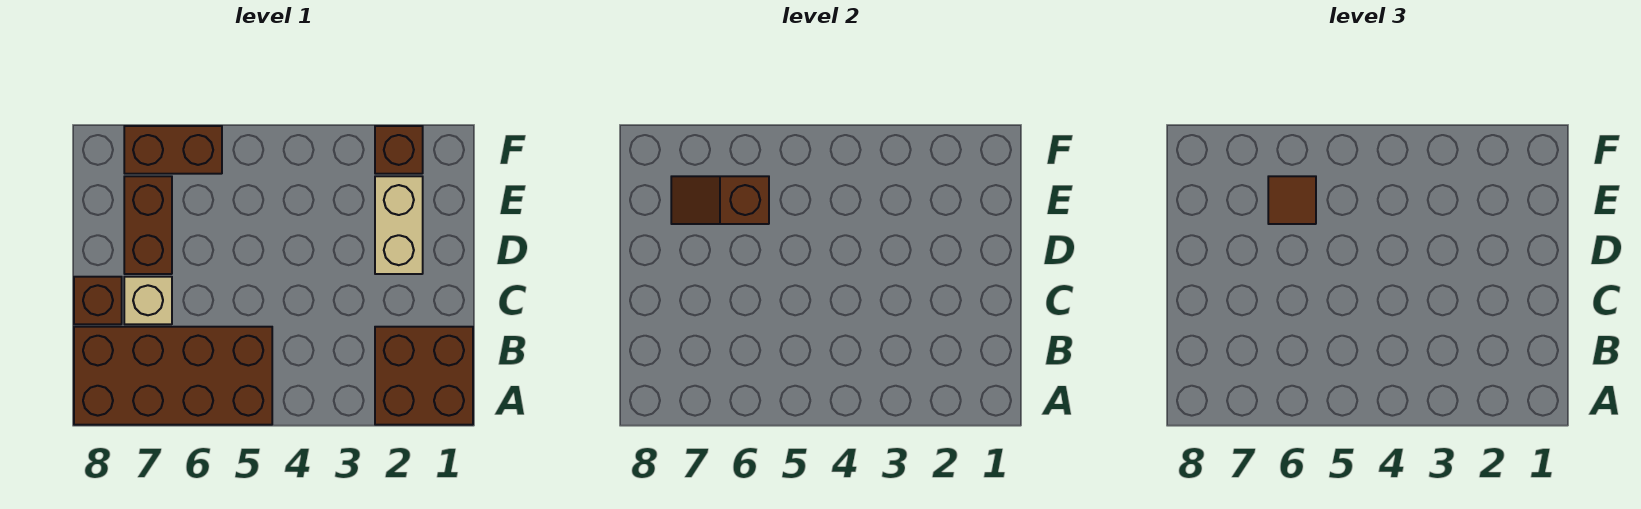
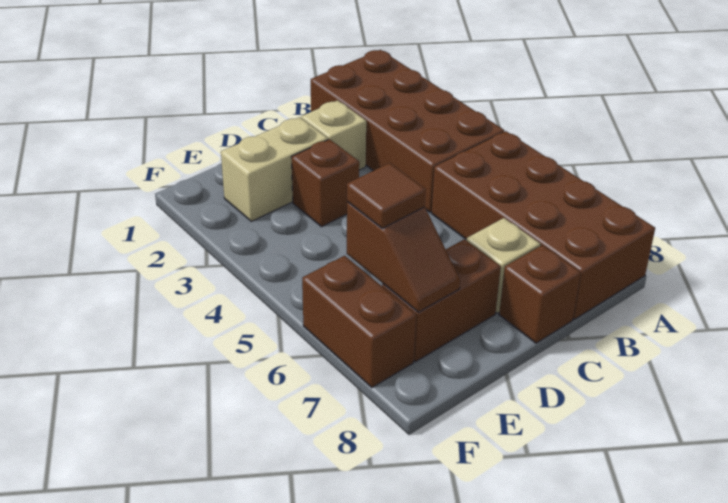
brown 2x2 brick [375,327,473,425] -> brown 2x4 brick [311,50,504,212]
none -> tan 1x1 brick [301,100,366,170]
brown 1x1 brick [375,126,423,174] -> brown 1x1 brick moved to [291,139,359,227]

